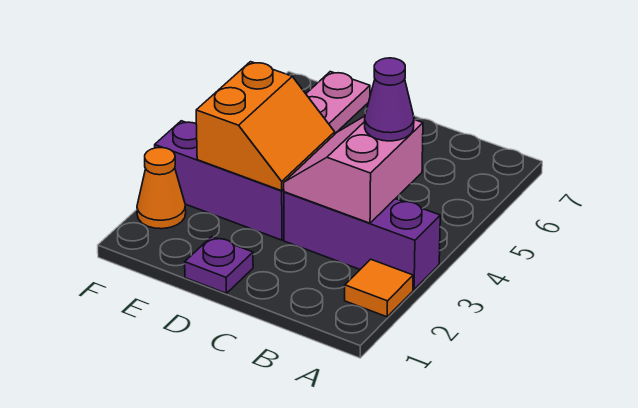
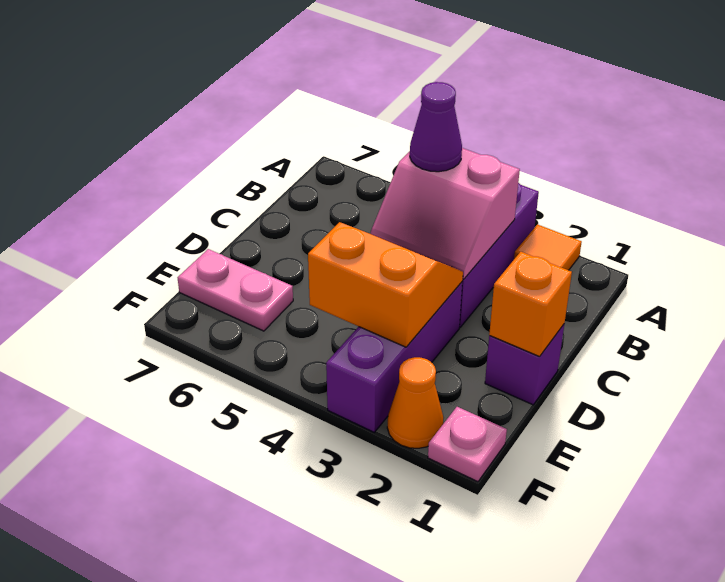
purple 1x1 plate [185,237,253,293] -> purple 1x1 brick [485,325,564,405]
none -> orange 1x1 brick [489,252,572,357]
none -> pink 1x1 plate [428,407,507,482]

